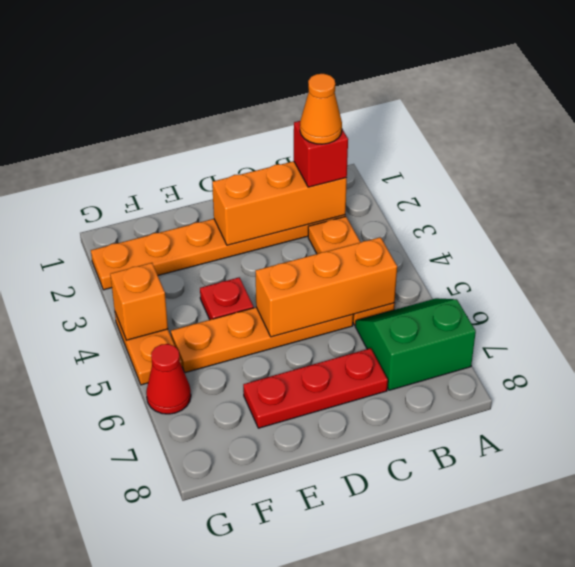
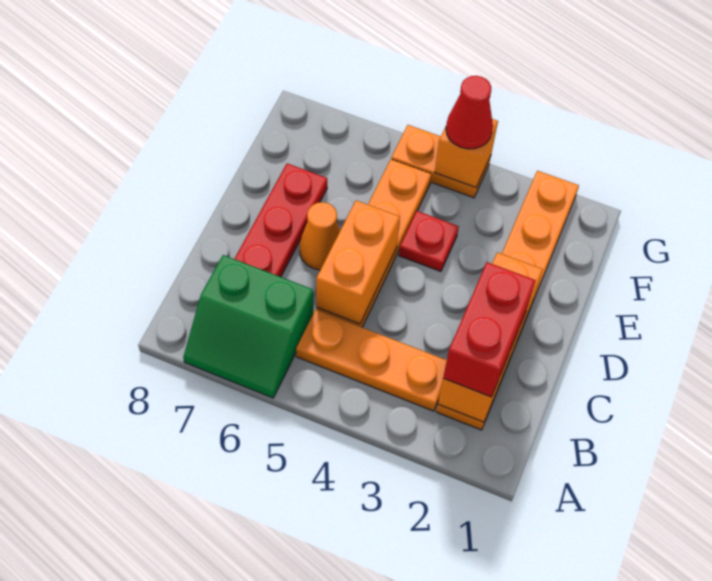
green 2x2 slope [355,298,476,390] -> green 2x2 slope turned to [183,255,313,398]
red 1x1 brick [294,121,348,187] -> red 1x2 brick [443,262,536,397]
orange 1x1 cone [300,74,342,144] -> orange 1x1 cone moved to [299,202,340,270]
orange 1x3 brick [256,237,397,337] -> orange 1x2 brick [316,201,400,324]
red 1x1 cone [146,344,191,414] -> red 1x1 cone moved to [446,76,493,149]

